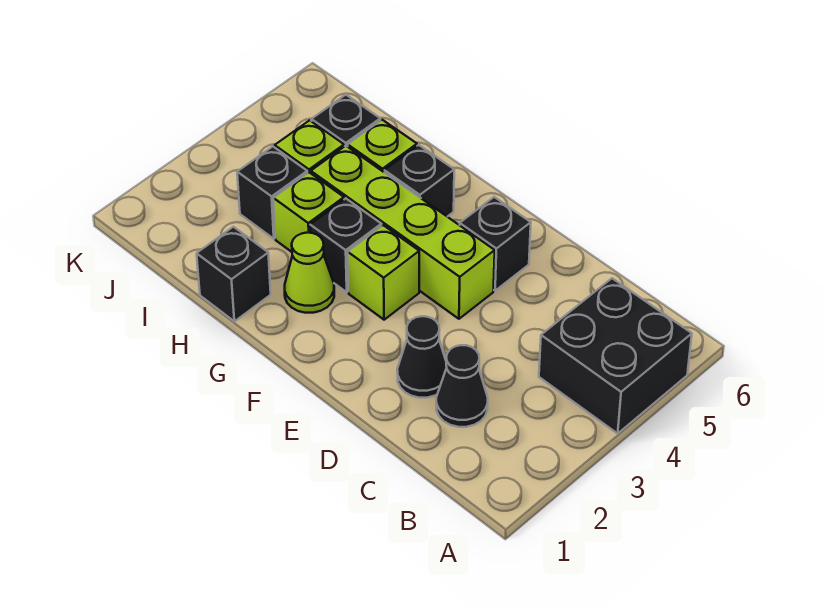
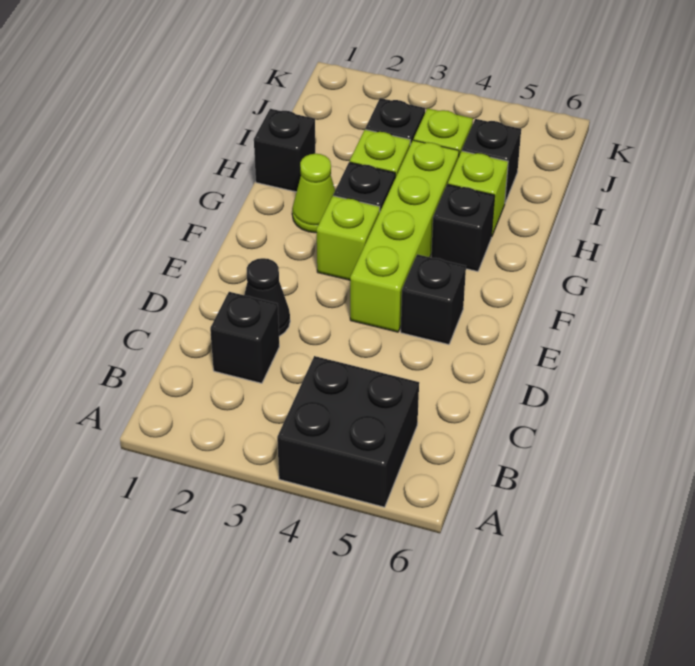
black 1x1 cone [436,345,488,427] -> black 1x1 brick [210,292,279,383]

